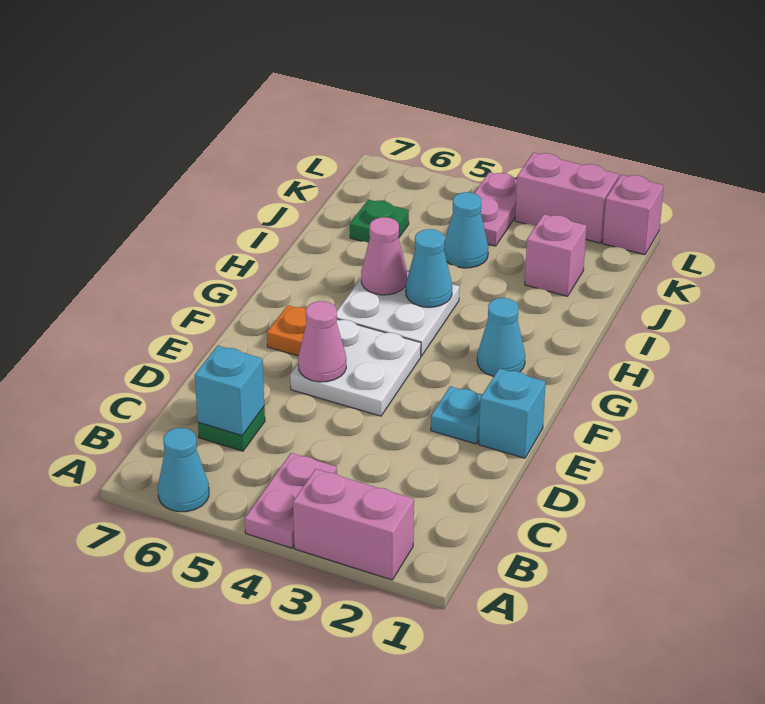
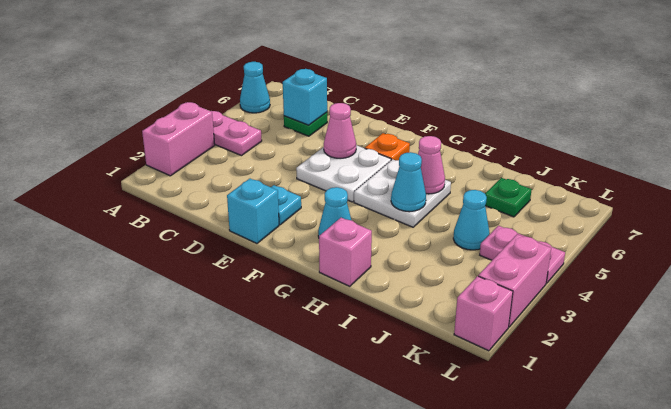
pink 1x1 brick [525,214,587,296] -> pink 1x1 brick moved to [319,218,372,286]

